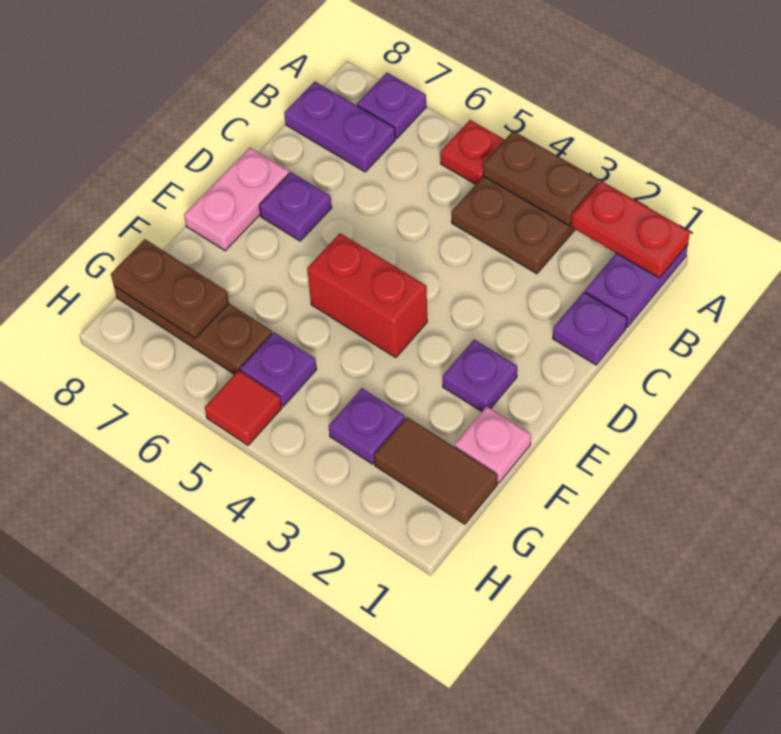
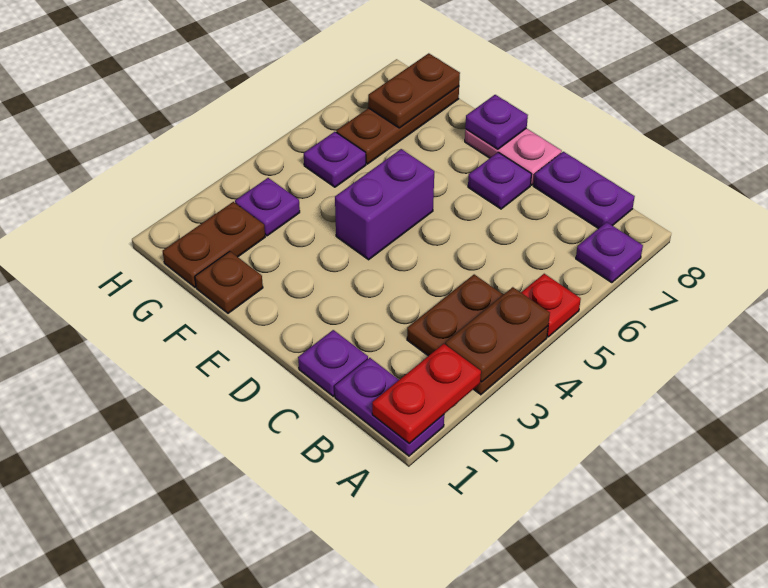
purple 1x2 plate [284,82,395,172] -> purple 1x2 plate turned to [534,152,635,229]
purple 1x1 plate [443,340,517,411] -> purple 1x1 plate moved to [465,95,528,149]
red 1x2 brick [307,233,427,358] -> purple 1x2 brick [335,149,434,260]
pink 1x1 plate [455,407,531,483] -> brown 1x1 plate [195,251,263,313]
brown 1x2 tile [374,417,498,524] -> brown 1x2 plate [163,202,265,287]
red 1x1 tile [205,370,282,445] -> none

